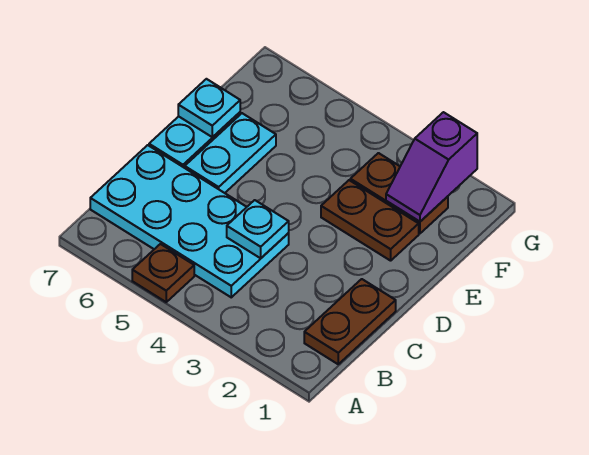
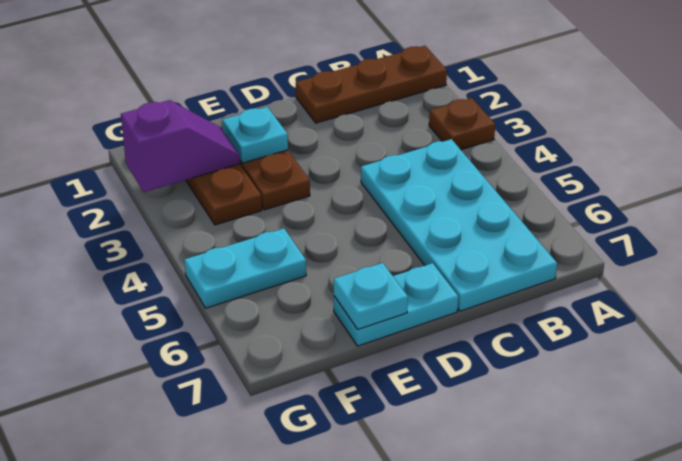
brown 1x1 plate [132,244,194,302] -> brown 1x1 plate moved to [429,98,495,150]
brown 1x2 plate [304,279,396,364] -> brown 1x3 plate [296,46,447,123]
cyan 1x1 plate [227,200,289,258] -> cyan 1x1 plate moved to [222,107,288,163]
cyan 1x2 plate [185,113,276,193] -> cyan 1x2 plate moved to [184,229,306,308]

